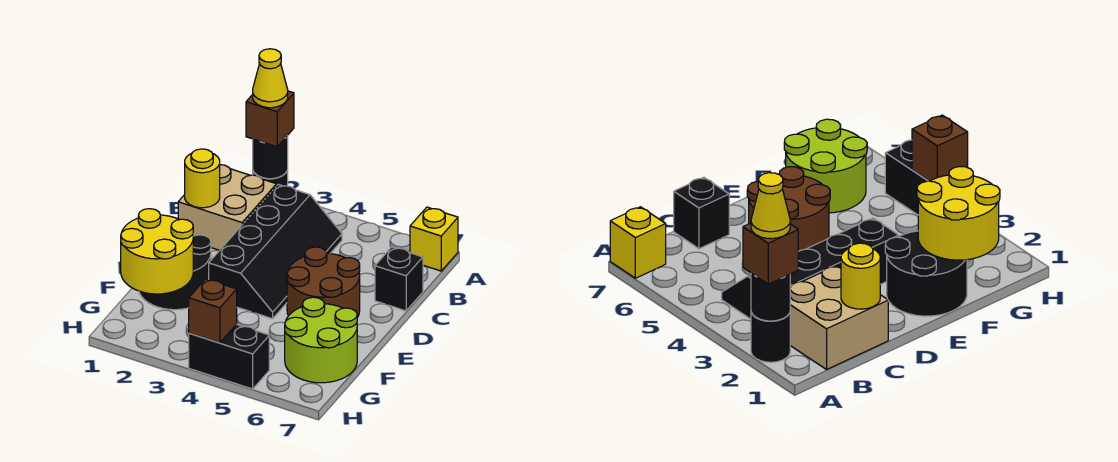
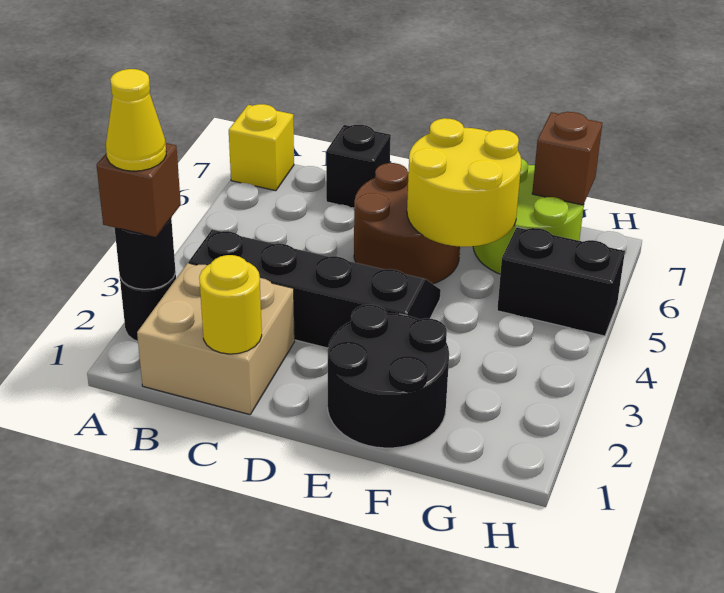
yellow 2x2 round brick [121,209,193,294] -> yellow 2x2 round brick moved to [407,118,521,247]
black 1x2 brick [189,324,269,389] -> black 1x2 brick turned to [497,227,625,336]
brown 1x1 brick [189,279,237,343] -> brown 1x1 brick moved to [532,112,602,205]

